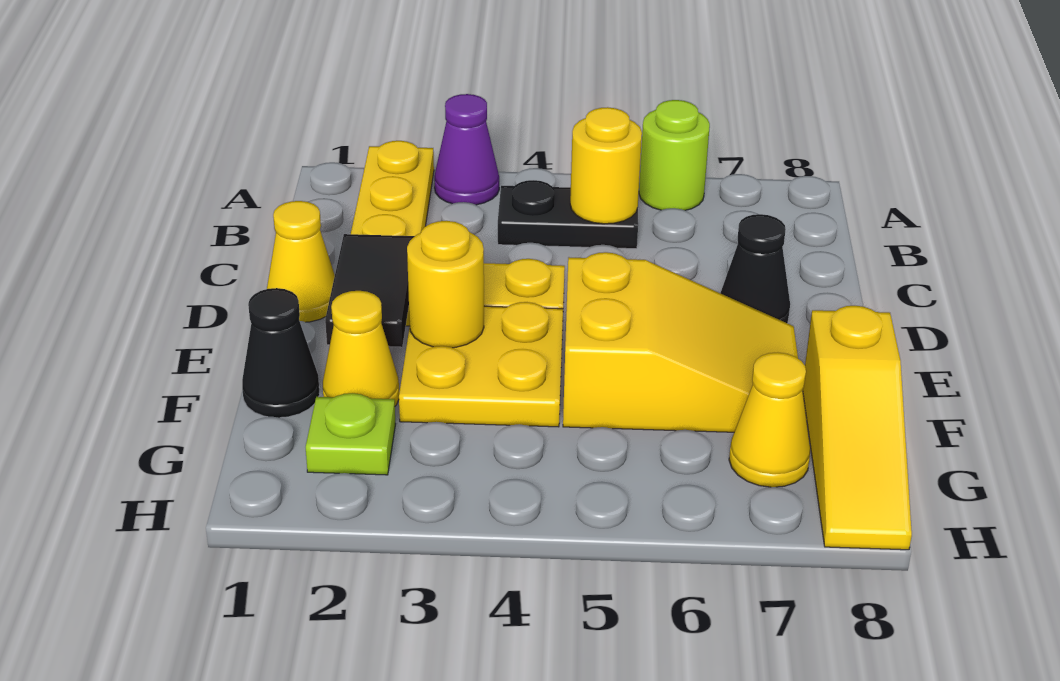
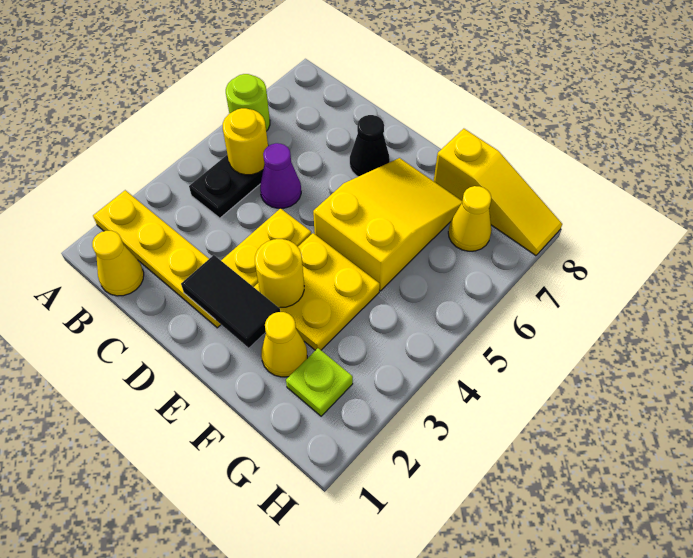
purple 1x1 cone [434,94,499,205] -> purple 1x1 cone moved to [260,143,301,208]
yellow 1x1 cone [267,201,335,322] -> yellow 1x1 cone moved to [92,231,144,296]
black 1x1 cone [242,288,320,418] -> none

